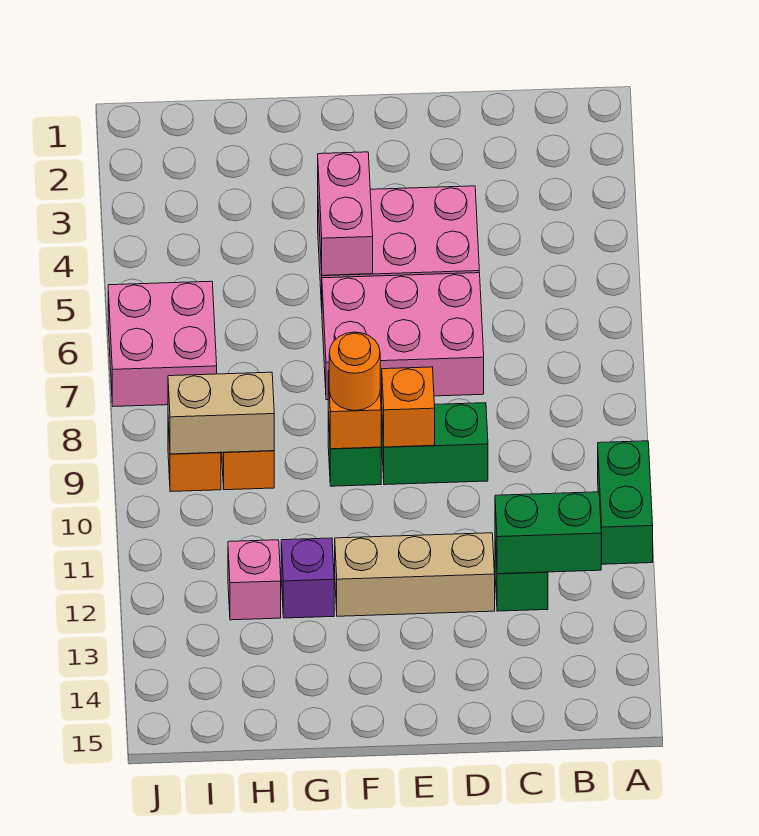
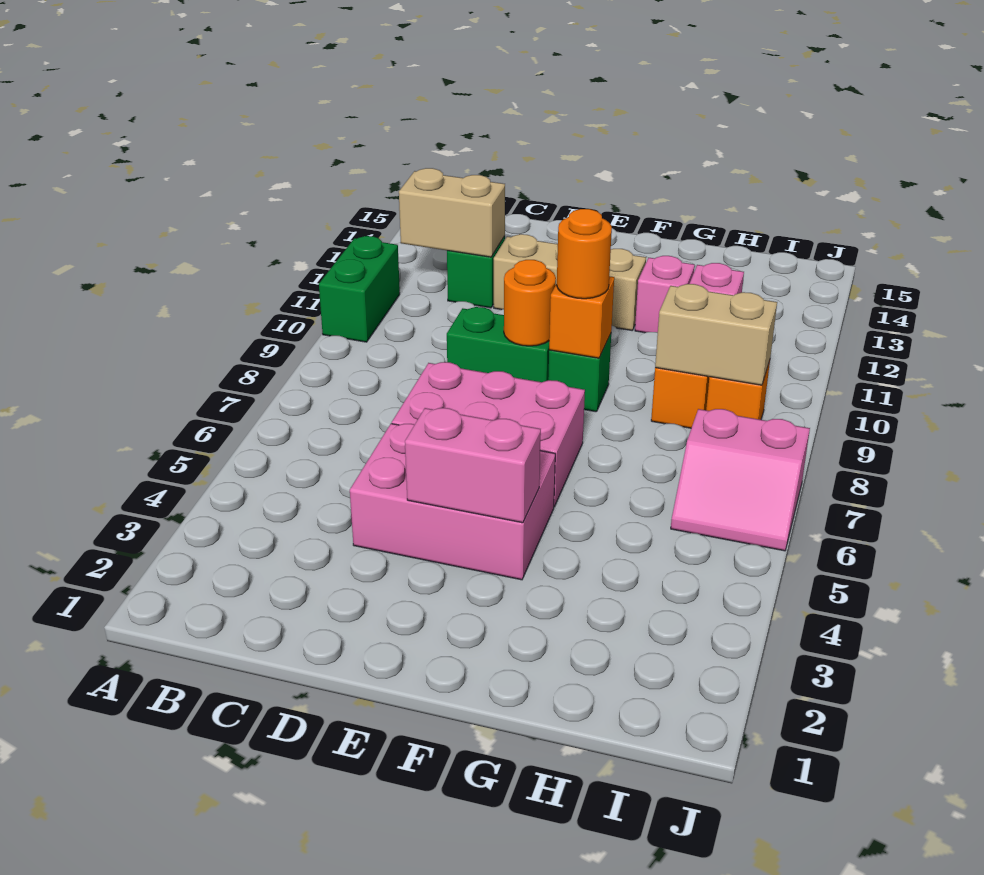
green 1x2 brick [495,492,601,574] -> tan 1x2 brick [399,168,505,257]
orange 1x1 brick [382,367,435,447] -> orange 1x1 round brick [504,260,556,346]
pink 1x2 brick [318,152,373,275] -> pink 1x2 brick turned to [405,408,541,523]
purple 1x1 brick [281,538,334,618] -> pink 1x1 brick [635,256,695,333]
pink 2x2 brick [108,281,217,407] -> pink 2x2 slope [671,409,810,551]

